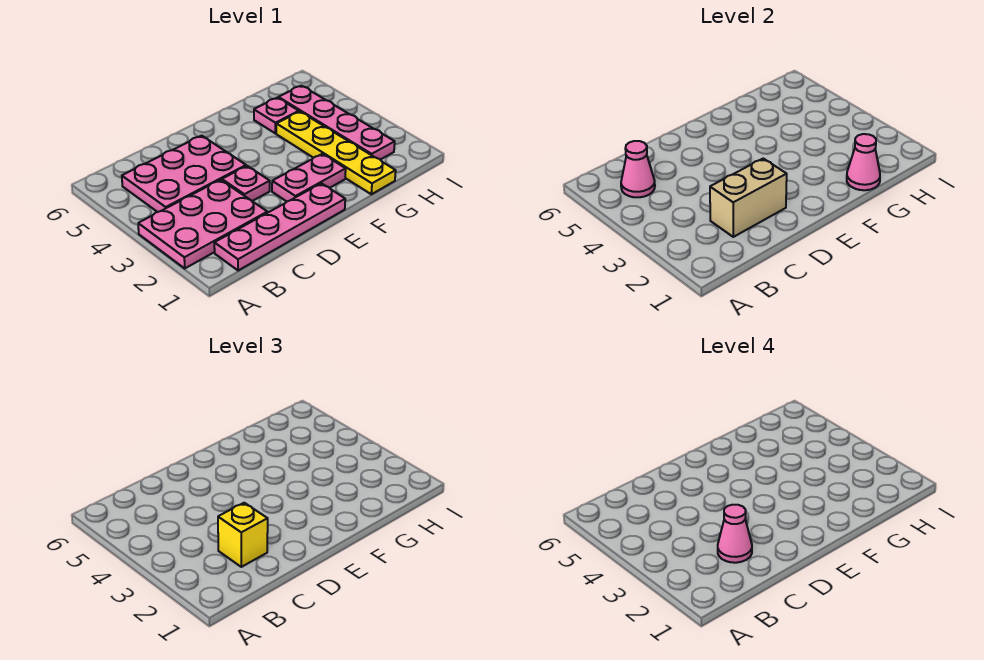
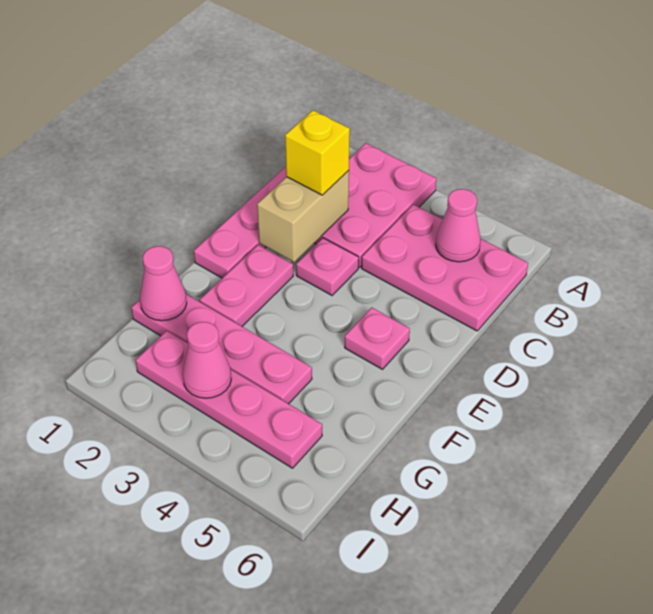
pink 2x3 plate [122,136,246,212] -> pink 2x3 plate turned to [362,205,528,331]
pink 1x1 cone [718,505,752,563] -> pink 1x1 cone moved to [183,322,231,398]
yellow 1x4 plate [276,112,396,194] -> pink 1x4 plate [131,294,312,404]
pink 1x1 plate [254,98,299,133] -> pink 1x1 plate moved to [345,308,410,369]

